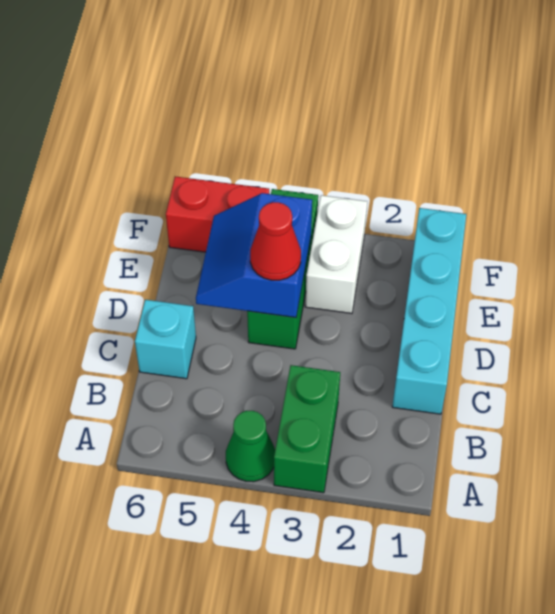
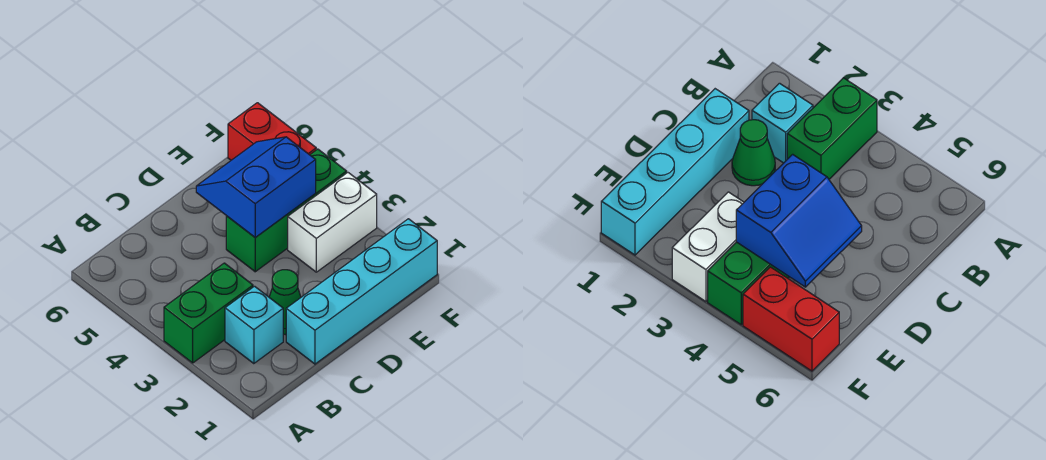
green 1x1 cone [226,411,275,482] -> green 1x1 cone moved to [269,270,301,335]
cyan 1x1 brick [135,300,196,379] -> cyan 1x1 brick moved to [225,286,283,364]
red 1x1 cone [250,202,301,280] -> none

